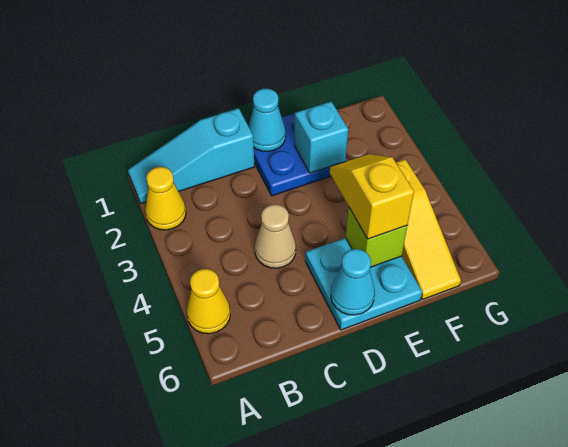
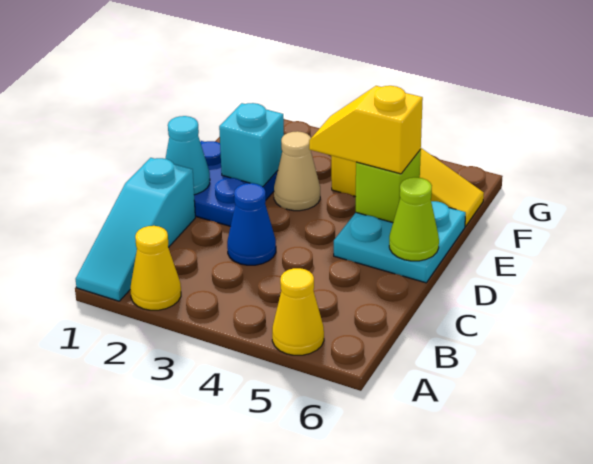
none -> blue 1x1 cone [227,183,276,265]
tan 1x1 cone [255,205,296,268] -> tan 1x1 cone moved to [274,131,320,211]
cyan 1x1 cone [331,249,375,315] -> lime 1x1 cone [389,177,439,261]

